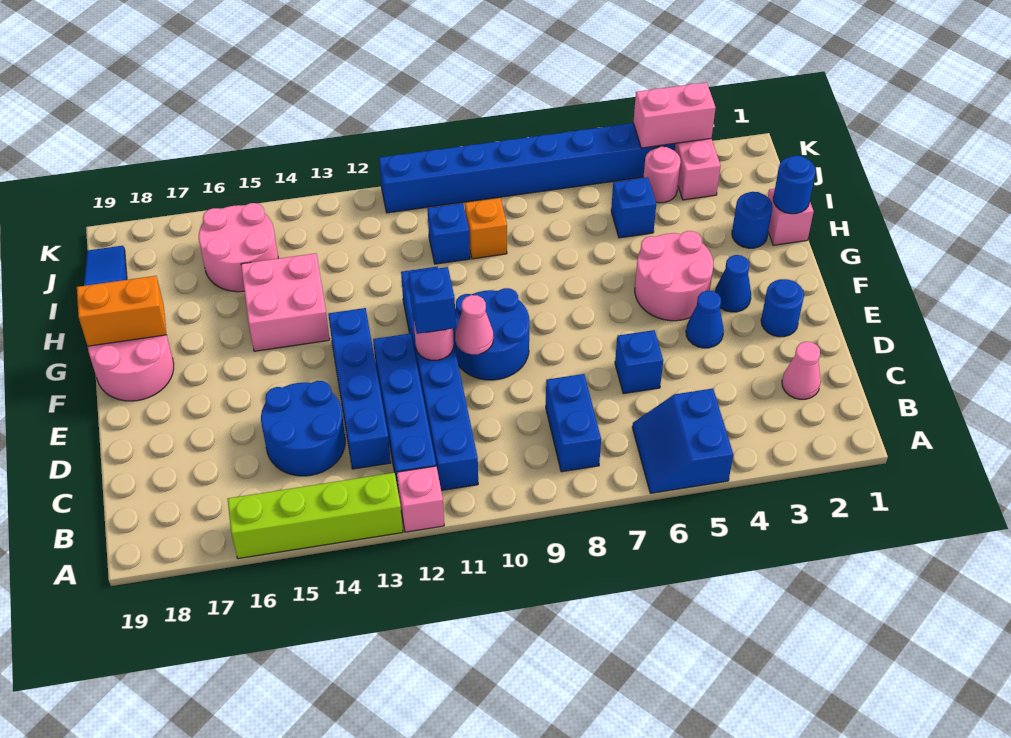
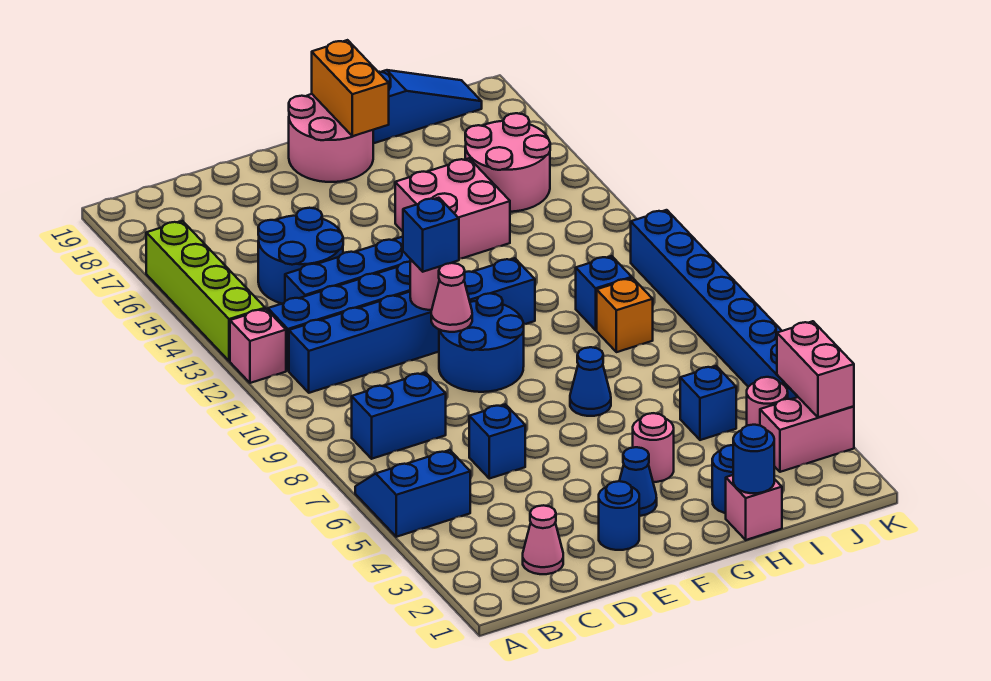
blue 1x1 cone [686,291,724,348] -> blue 1x1 cone moved to [570,347,611,416]
pink 2x2 round brick [635,231,713,321] -> pink 1x1 round brick [633,413,674,482]

